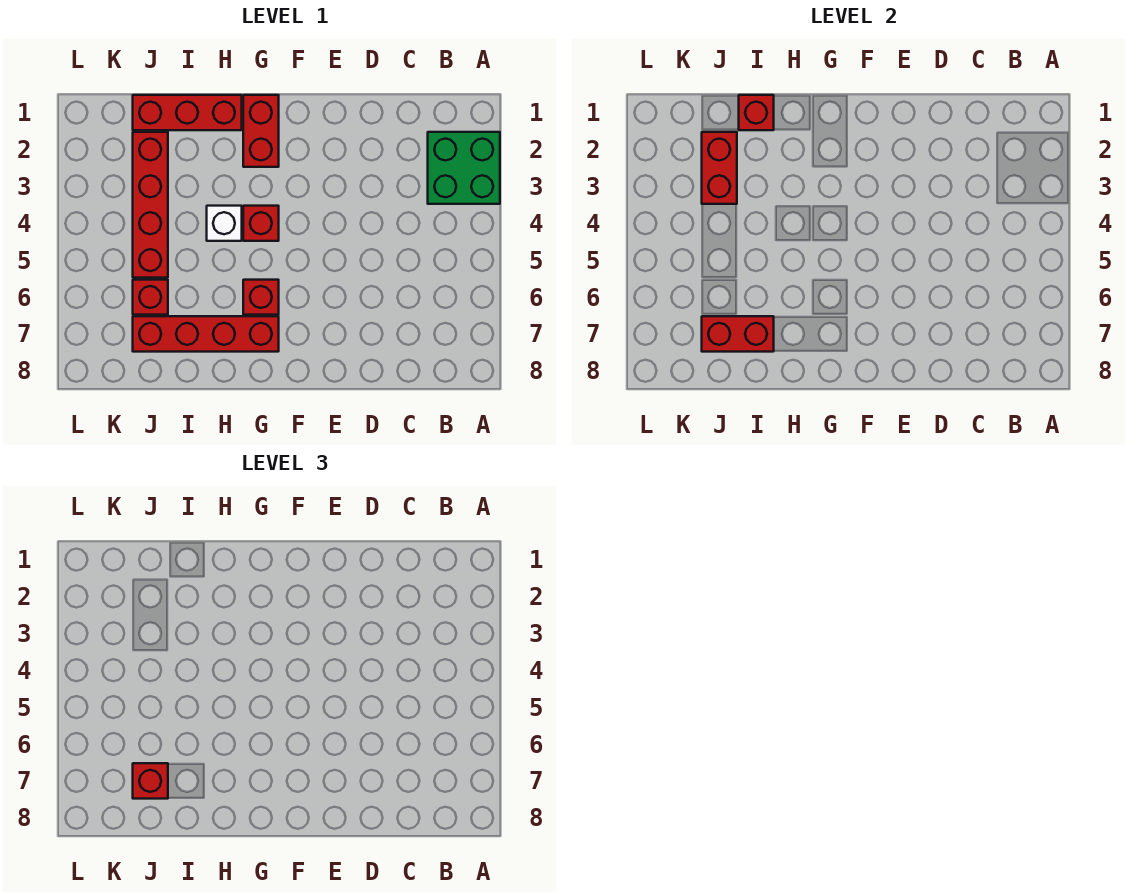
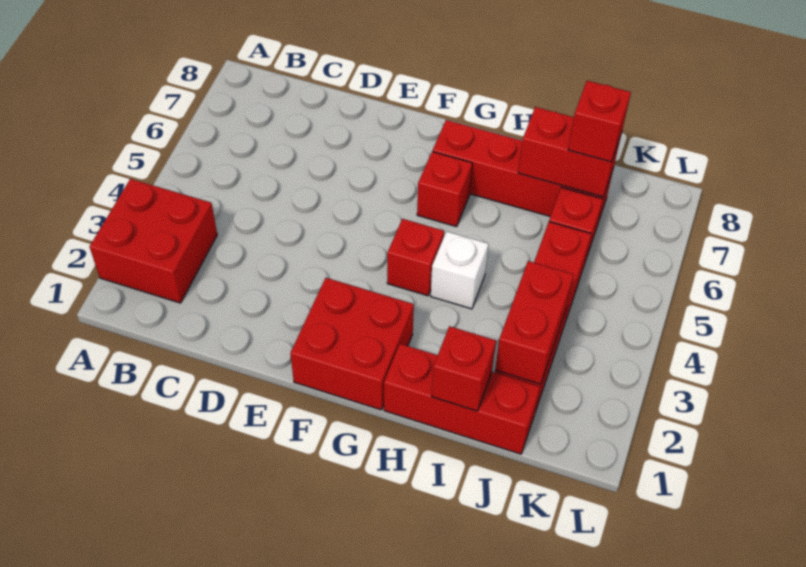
green 2x2 brick [428,132,500,204] -> red 2x2 brick [90,179,217,303]
red 1x2 brick [243,95,279,167] -> red 2x2 brick [290,278,414,410]

